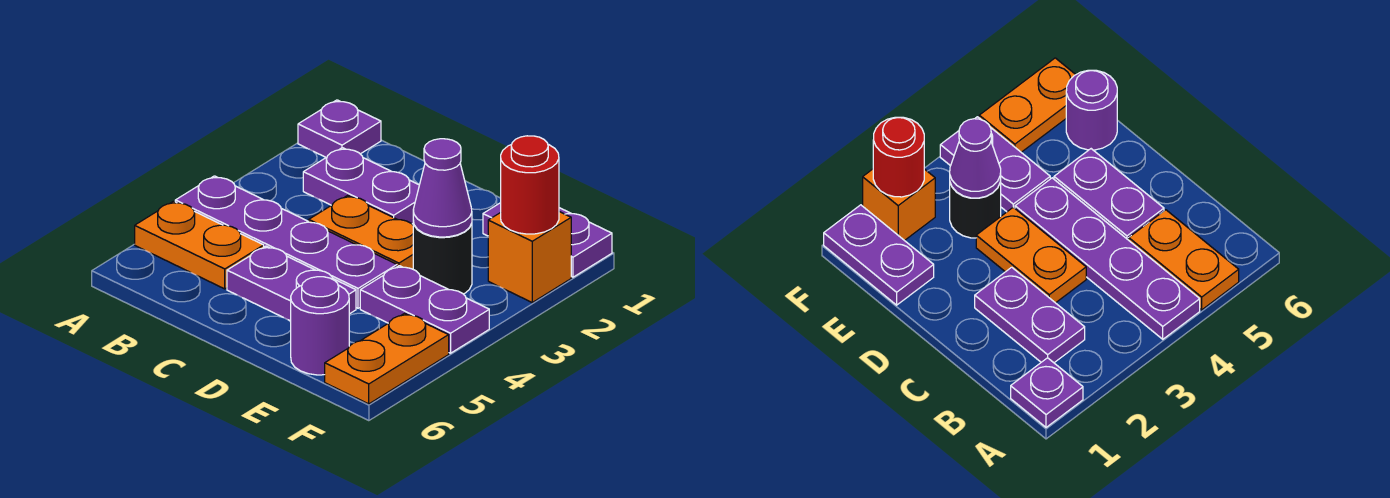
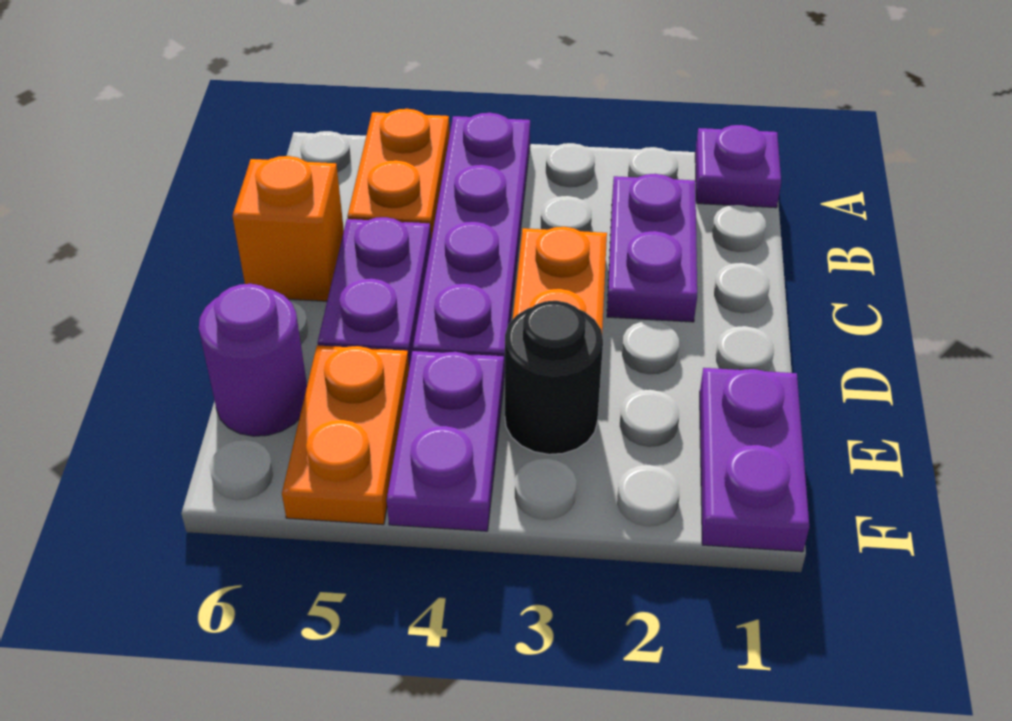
purple 1x1 cone [413,139,472,237] -> none
orange 1x1 brick [488,212,571,302] -> orange 1x1 brick moved to [233,156,344,301]
red 1x1 round brick [501,136,559,234] -> none
orange 1x2 plate [325,313,449,404] -> orange 1x2 plate turned to [282,345,409,525]

